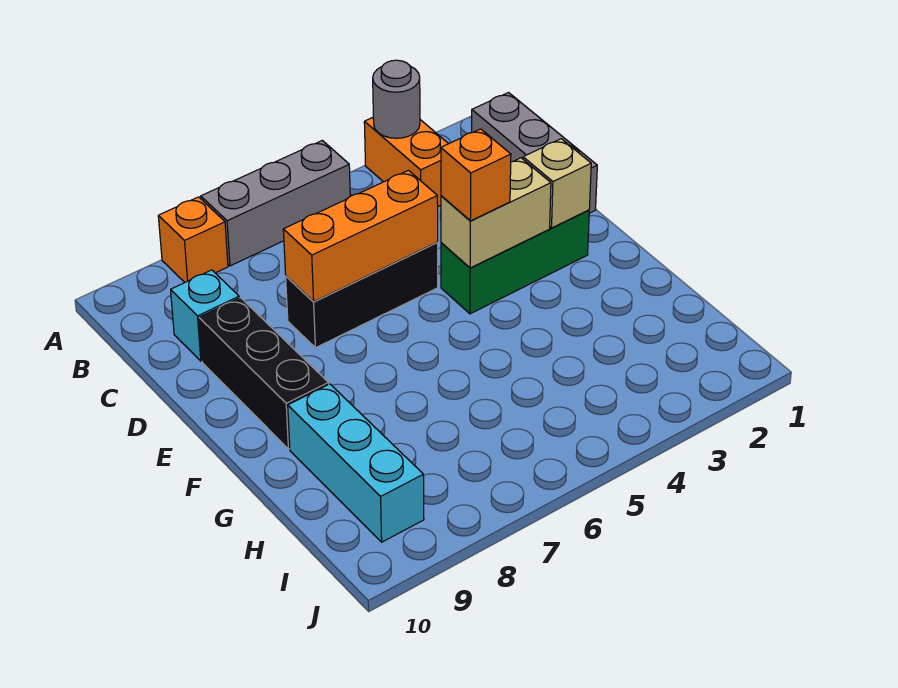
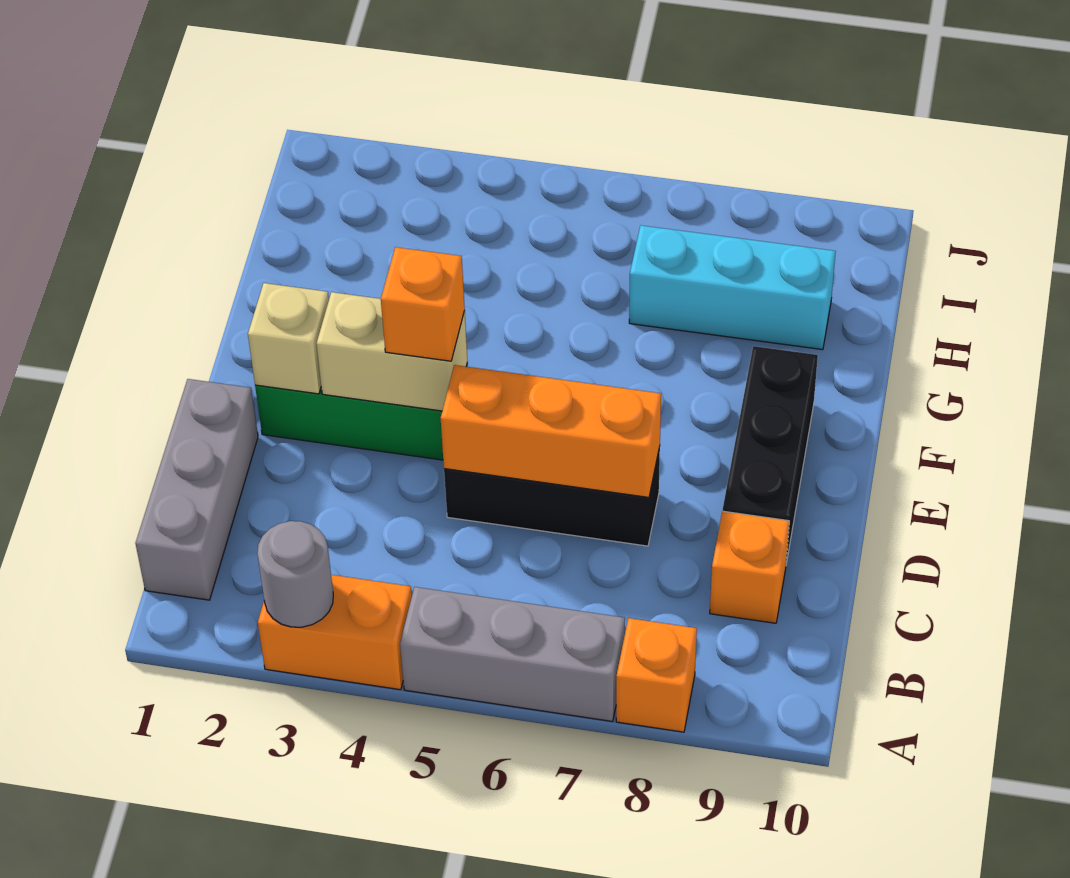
orange 1x2 brick [364,118,448,207] -> orange 1x2 brick turned to [258,575,412,690]
cyan 1x1 brick [171,270,239,361] -> orange 1x1 brick [710,511,789,623]
cyan 1x3 brick [288,384,424,542] -> cyan 1x3 brick turned to [629,225,836,350]

